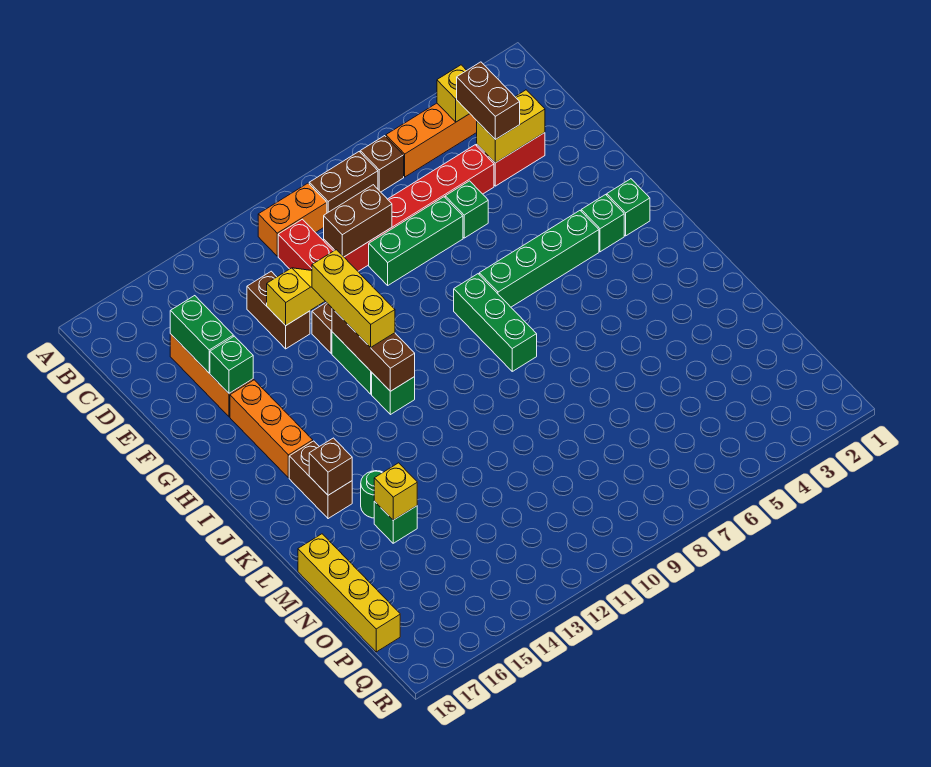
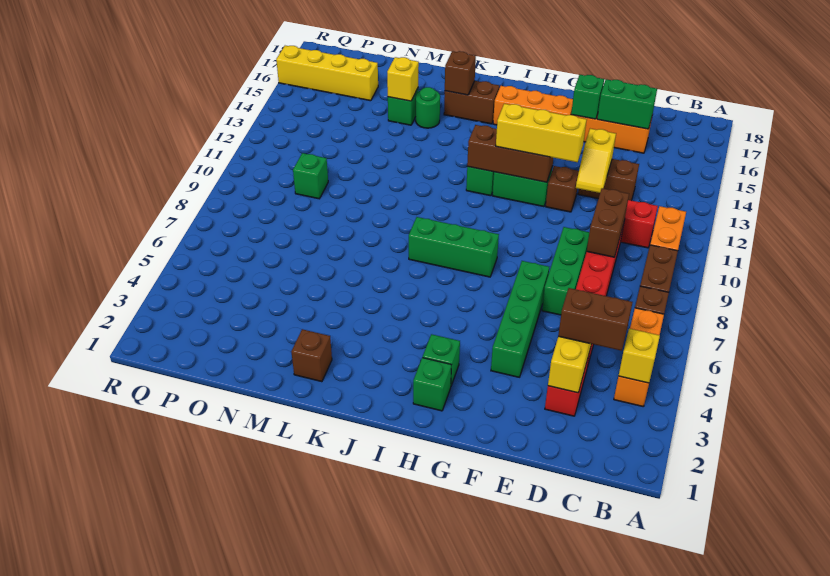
green 1x1 brick [445,181,488,238] -> green 1x1 brick moved to [293,153,328,199]
green 1x4 brick [479,211,599,307] -> green 1x4 brick moved to [491,261,549,377]
none -> brown 1x1 brick [291,329,332,382]
yellow 1x4 brick [298,534,400,652] -> yellow 1x4 brick moved to [276,46,378,101]

